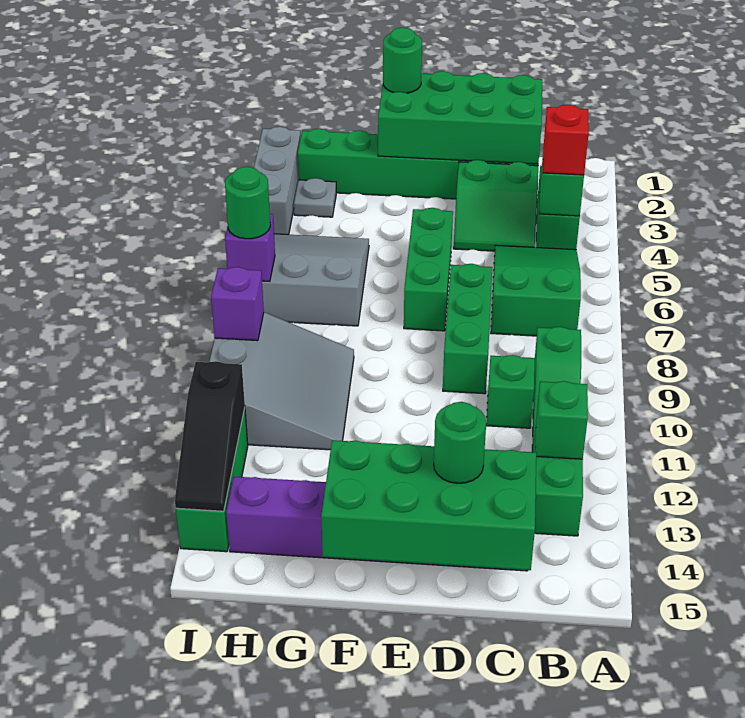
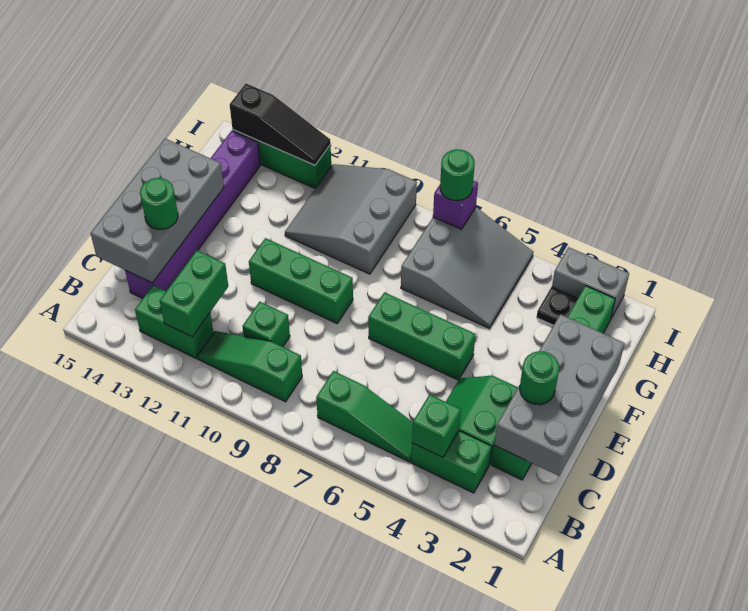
red 1x1 brick [543,105,589,175] -> none
green 2x3 slope [491,245,581,336] -> green 1x3 slope [316,371,413,462]
green 1x1 brick [535,381,588,459] -> green 1x2 brick [160,251,228,337]
green 2x4 brick [378,71,542,164] -> grey 2x4 brick [494,314,625,476]
green 2x4 brick [321,440,536,570] -> grey 2x4 brick [90,138,224,283]
green 1x3 brick [443,264,492,394] -> green 1x3 brick moved to [249,238,353,323]
green 1x1 round brick [383,28,422,93] -> green 1x1 round brick moved to [520,351,559,405]
grey 3x3 slope [209,312,354,450] -> grey 3x3 slope turned to [285,164,417,274]
grey 1x1 plate [294,178,336,217] -> black 1x1 plate [537,287,578,325]
grey 1x3 brick [254,127,300,235] -> grey 1x2 brick [552,247,629,318]
purple 1x1 brick [211,267,264,341] -> none
black 1x3 slope [175,361,245,511] -> black 1x3 slope turned to [230,84,331,165]

